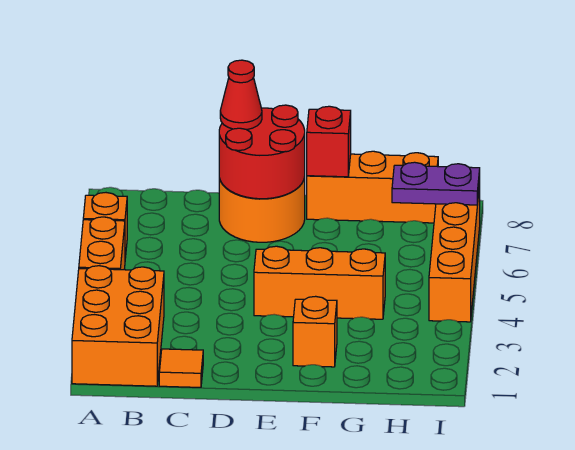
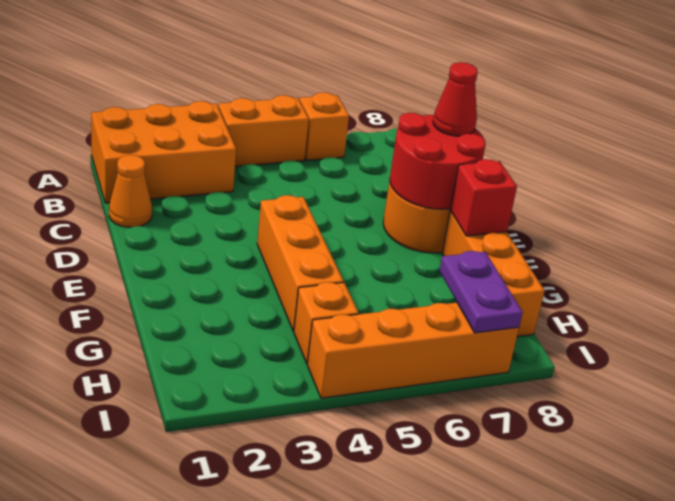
orange 1x1 tile [159,349,203,387] -> orange 1x1 cone [109,155,152,227]
orange 1x1 brick [293,296,337,367] -> orange 1x1 brick moved to [294,282,359,364]

